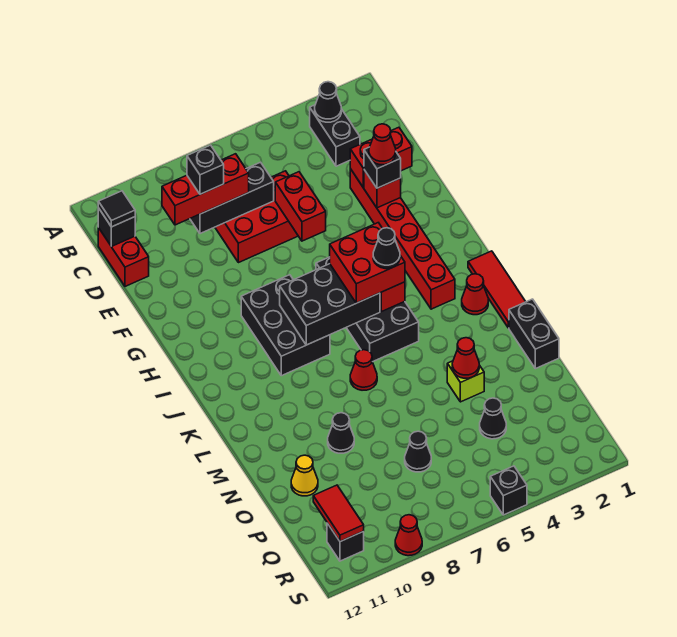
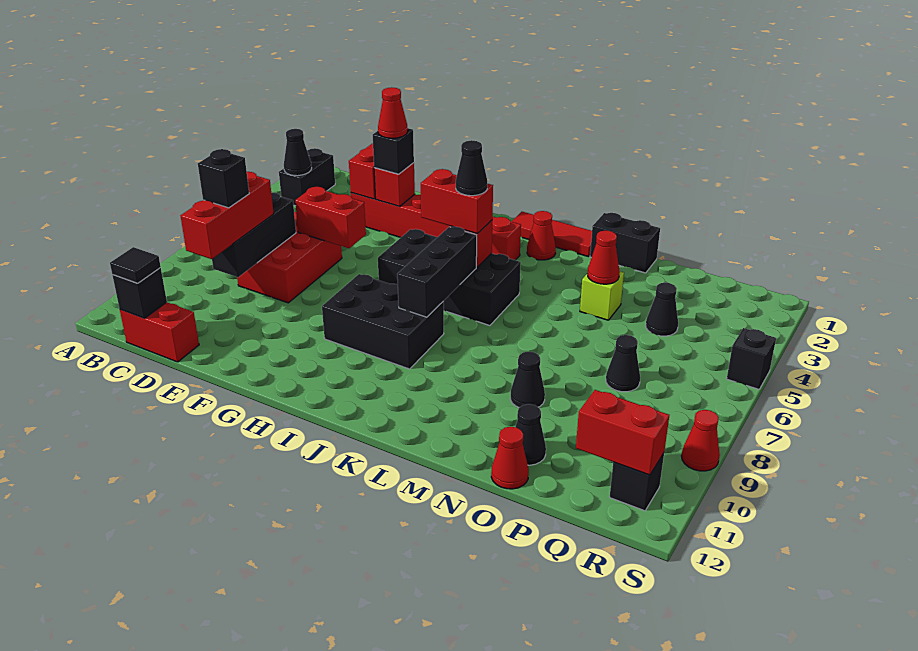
black 1x2 brick [310,105,360,166] -> black 1x2 brick turned to [279,148,335,206]
red 2x2 brick [330,223,405,303] -> red 1x2 brick [421,169,493,234]
black 2x3 brick [280,264,380,345] -> black 1x3 brick [397,227,477,317]
red 1x1 cone [350,350,377,390] -> red 1x1 cone moved to [491,427,529,489]
yellow 1x1 cone [291,455,318,496] -> black 1x1 cone [515,404,546,465]
red 1x2 tile [313,485,364,541] -> red 1x2 brick [576,390,669,475]

